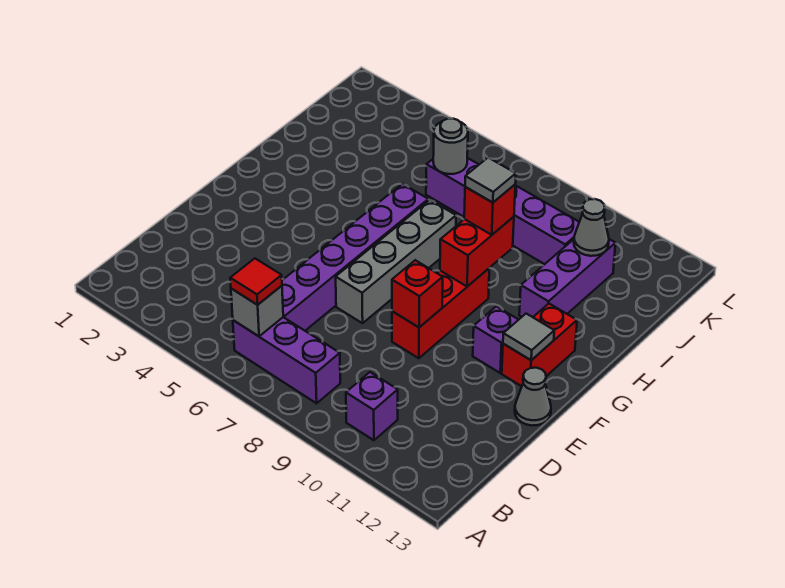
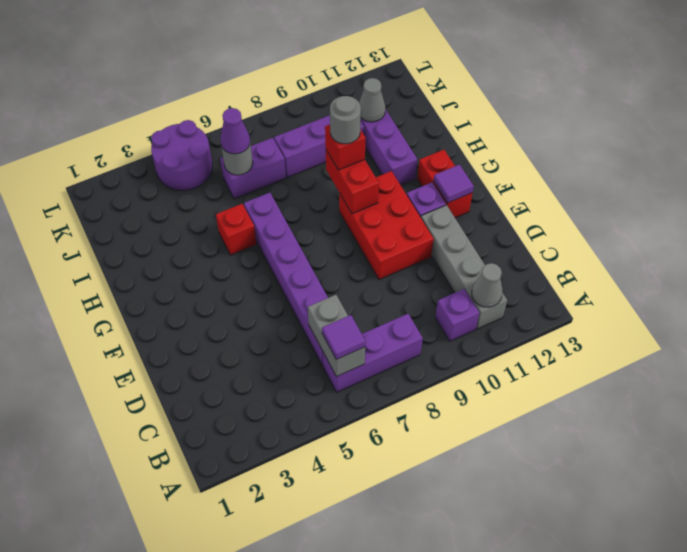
grey 1x1 brick [231,286,283,336] -> grey 1x2 brick [308,295,365,377]
red 1x1 tile [230,258,282,305] -> purple 1x1 tile [322,315,366,359]
grey 1x4 brick [336,200,456,323] -> grey 1x4 brick moved to [421,205,507,329]
red 1x3 brick [392,269,489,358] -> red 2x3 brick [339,171,434,280]
red 1x1 brick [392,260,443,327] -> red 1x1 brick moved to [216,204,256,255]
grey 1x1 cone [515,368,551,426] -> grey 1x1 cone moved to [472,263,503,307]
grey 1x1 tile [503,314,554,360] -> purple 1x1 tile [434,164,474,203]
grey 1x1 tile [465,158,516,203] -> grey 1x1 round brick [330,96,361,144]
none -> purple 1x1 cone [220,108,250,154]
none -> purple 2x2 round brick [151,120,212,190]

